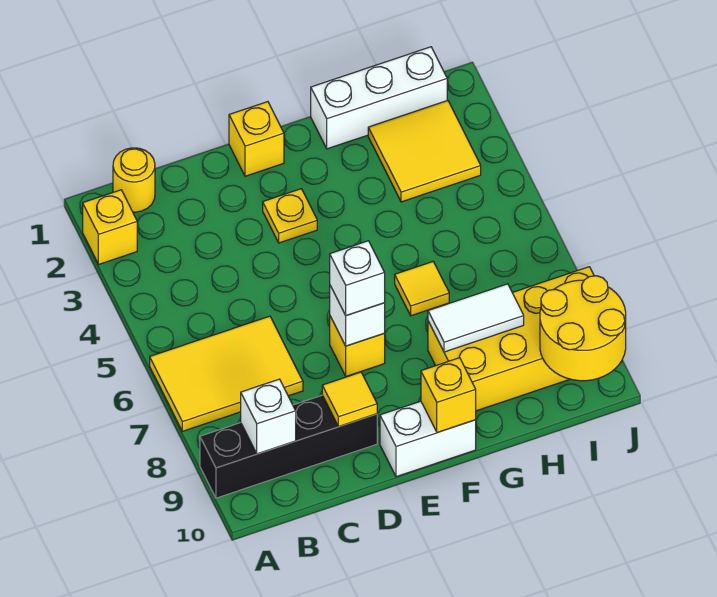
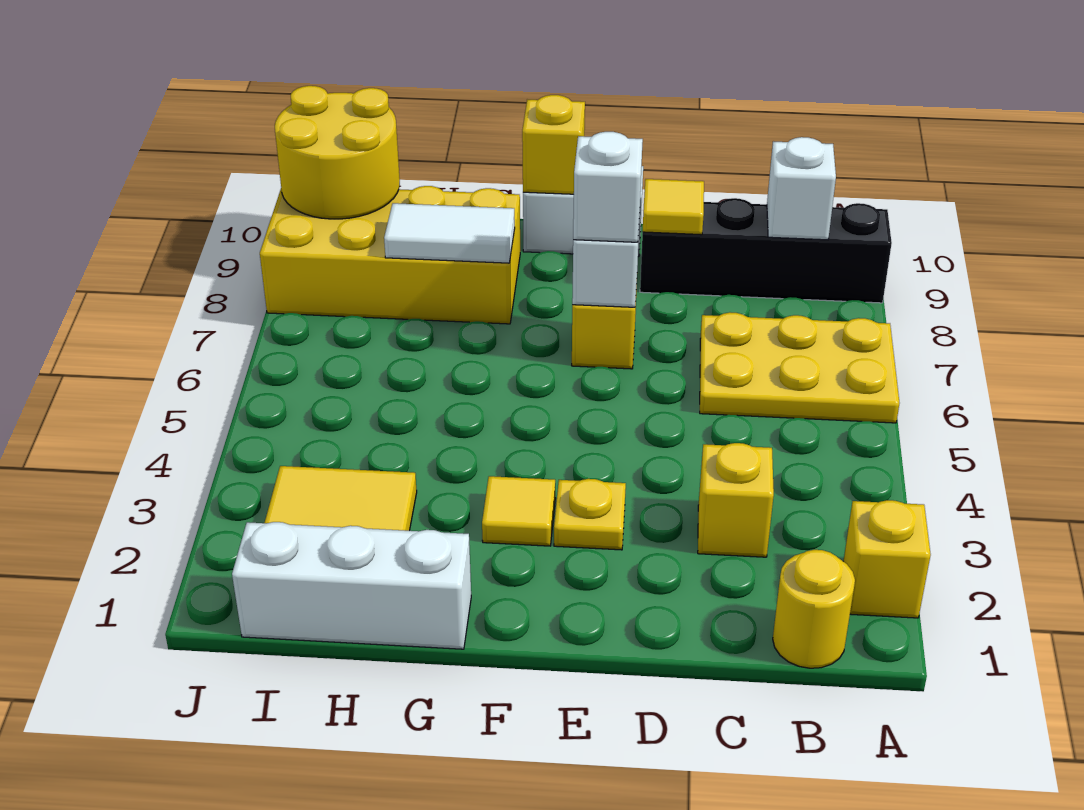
yellow 2x3 tile [150,316,303,431] -> yellow 2x3 plate [700,312,899,423]
yellow 1x1 brick [229,102,284,176] -> yellow 1x1 brick moved to [698,443,774,557]
yellow 1x1 tile [395,262,449,316] -> yellow 1x1 tile moved to [482,476,555,546]

